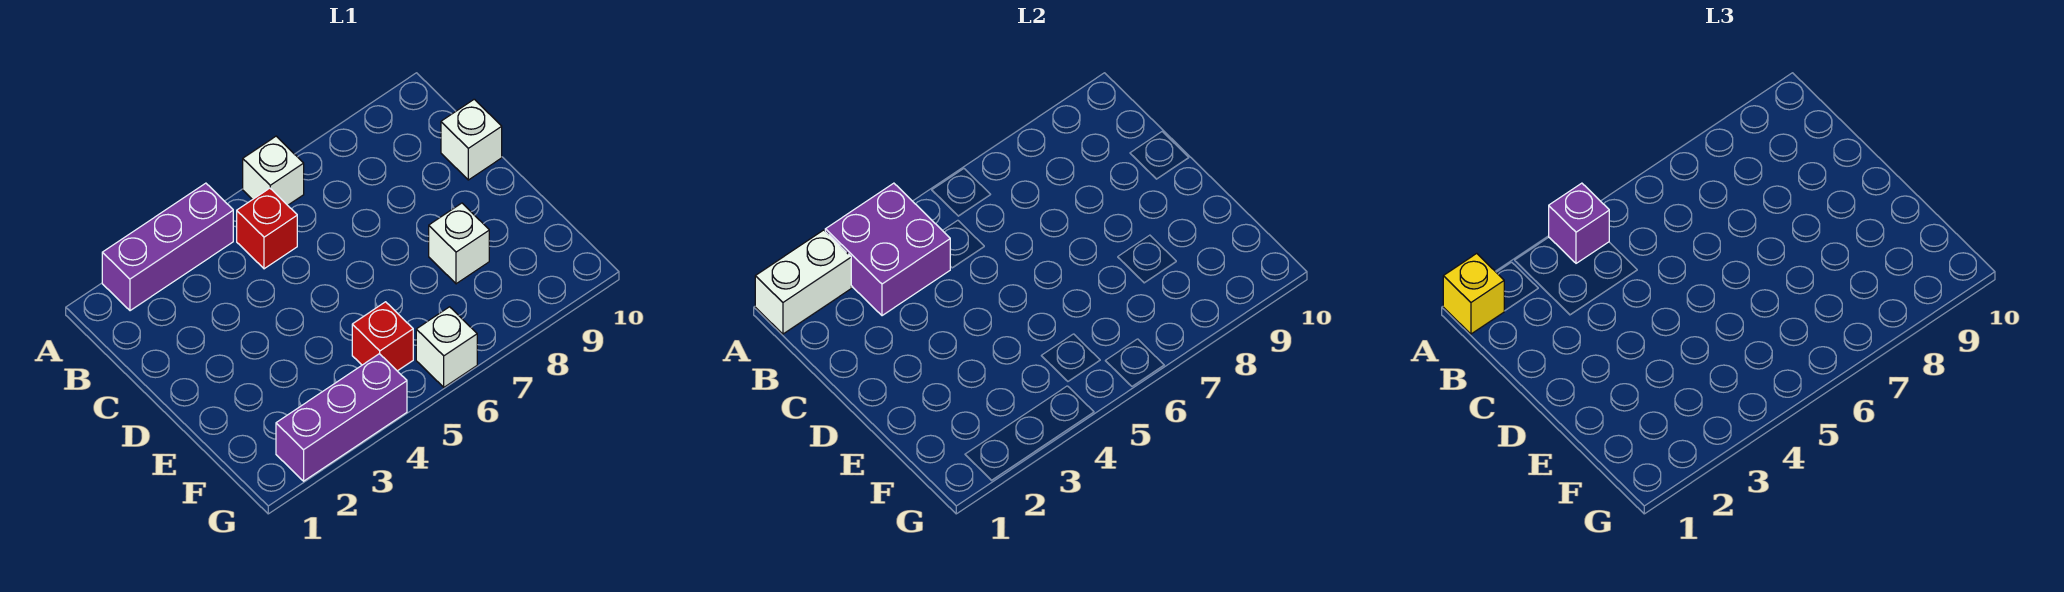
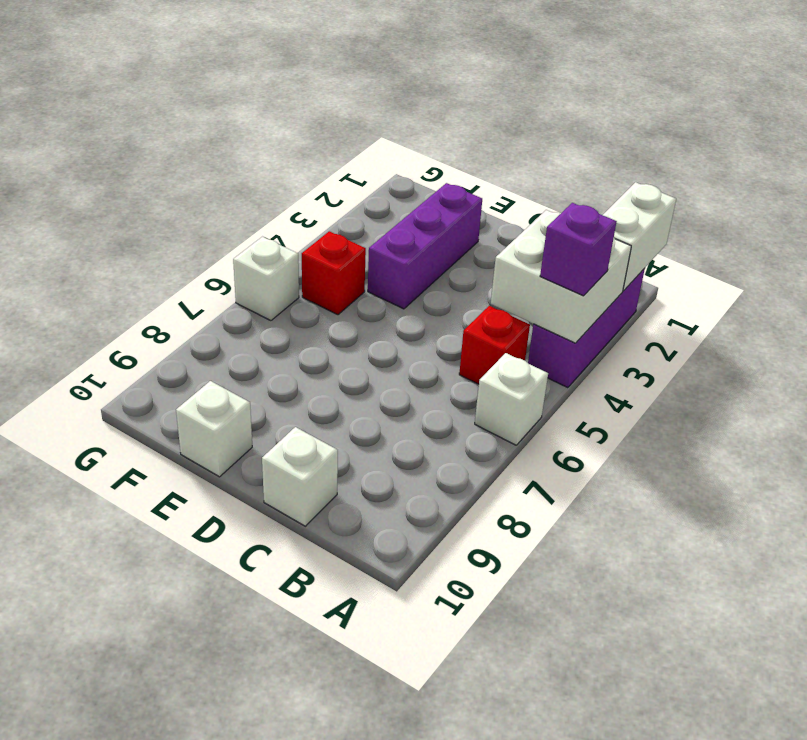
yellow 1x1 brick [1443,253,1504,334] -> none
purple 2x2 brick [825,183,950,316] -> white 2x2 brick [491,210,631,343]
white 1x1 brick [429,203,489,284] -> white 1x1 brick moved to [176,381,252,477]
purple 1x3 brick [276,354,407,481] -> purple 1x3 brick moved to [368,183,482,309]

